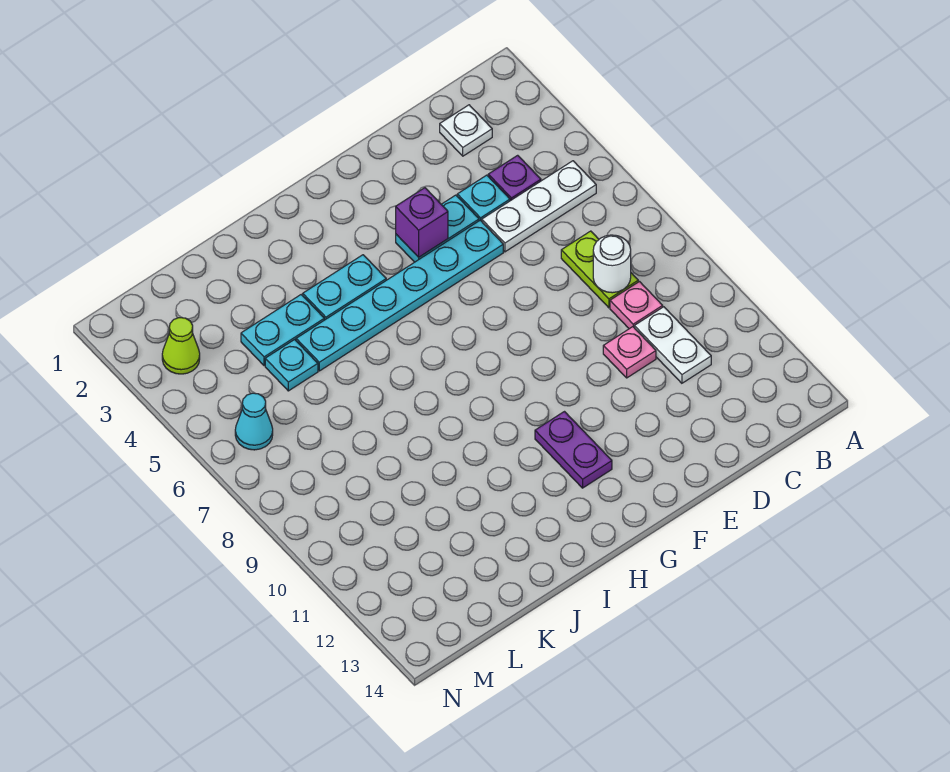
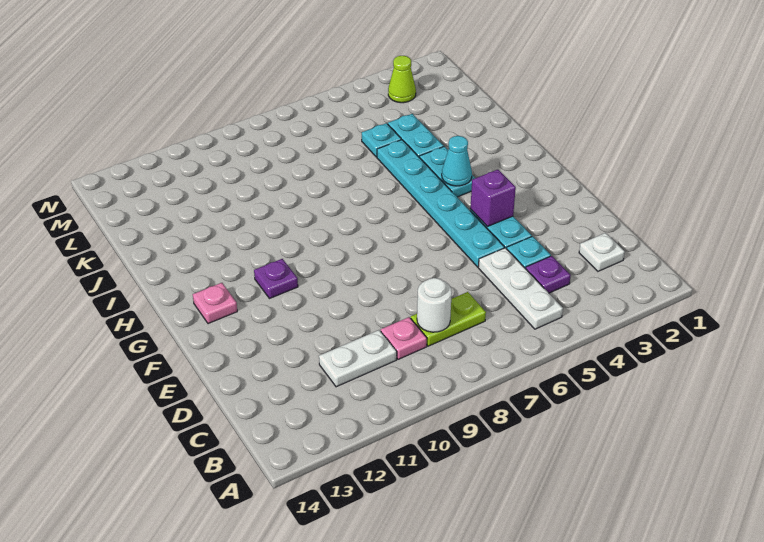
pink 1x1 plate [603,327,656,378] -> pink 1x1 plate moved to [193,283,237,324]
purple 1x2 plate [535,412,612,488] -> purple 1x1 plate [254,259,298,299]
cyan 1x1 cone [235,393,273,450] -> cyan 1x1 cone moved to [442,136,472,186]

